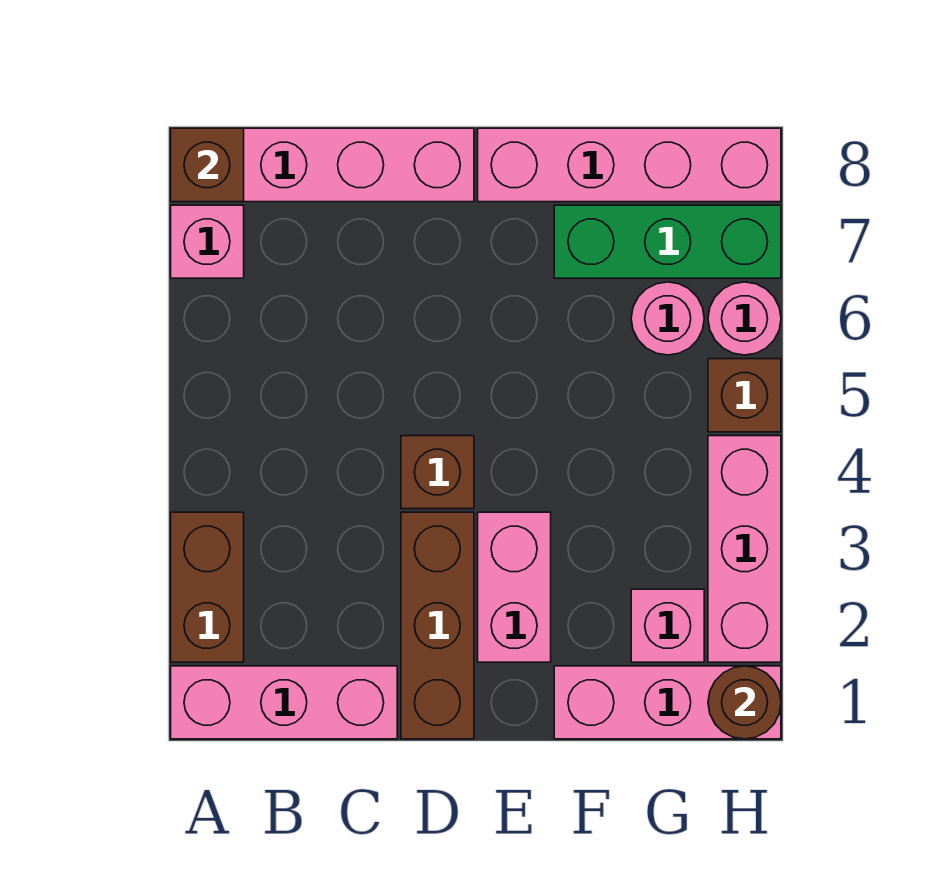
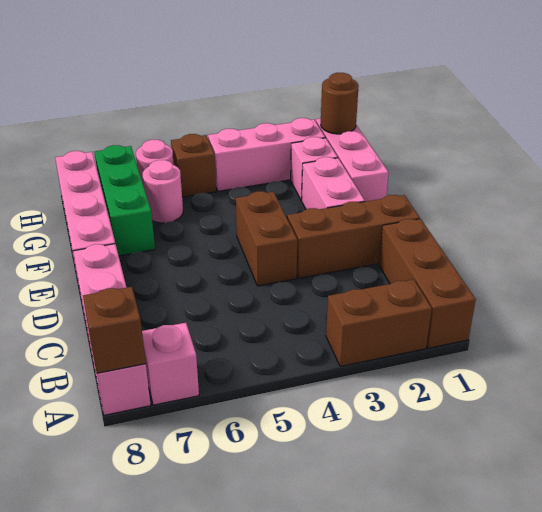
pink 1x3 brick [171,666,397,739] -> brown 1x3 brick [379,219,476,348]
brown 1x1 brick [401,436,474,509] -> brown 1x2 brick [236,191,297,286]
pink 1x2 brick [478,512,551,662] -> pink 1x2 brick turned to [301,157,365,209]

